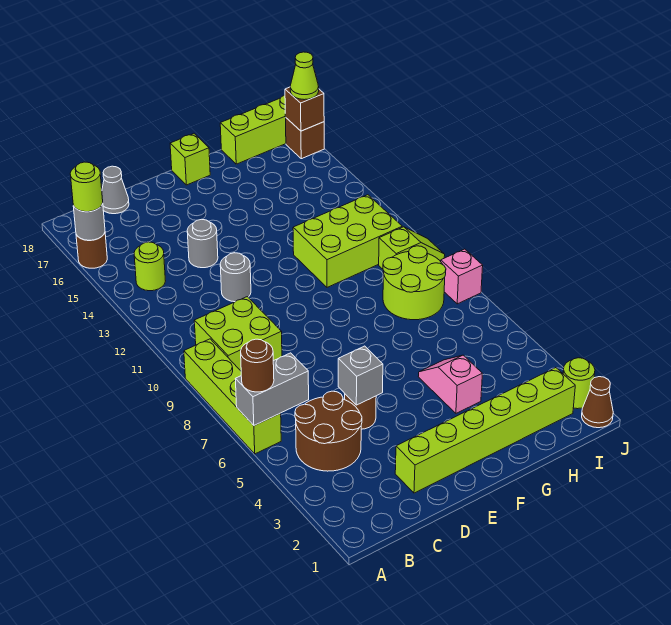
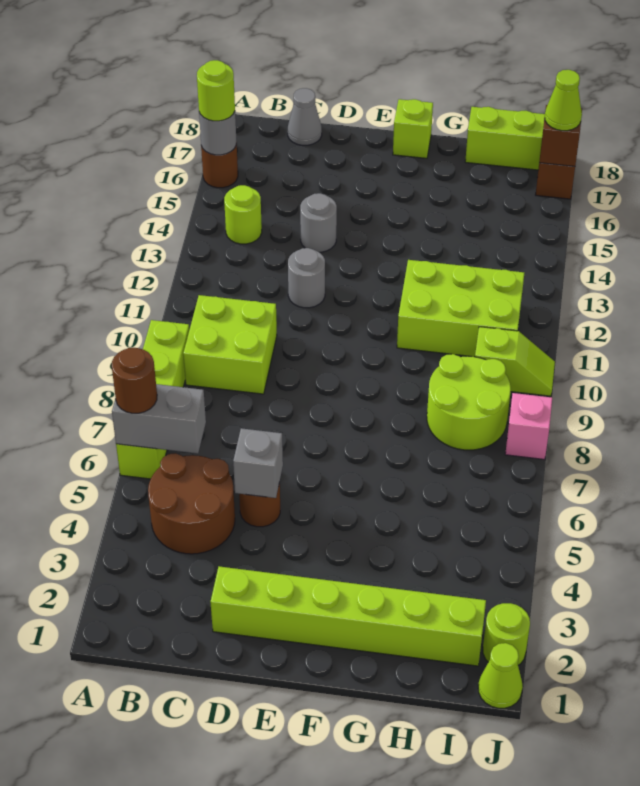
pink 1x2 slope [418,355,482,413] -> none
brown 1x1 cone [582,377,613,428] -> lime 1x1 cone [478,643,523,708]

